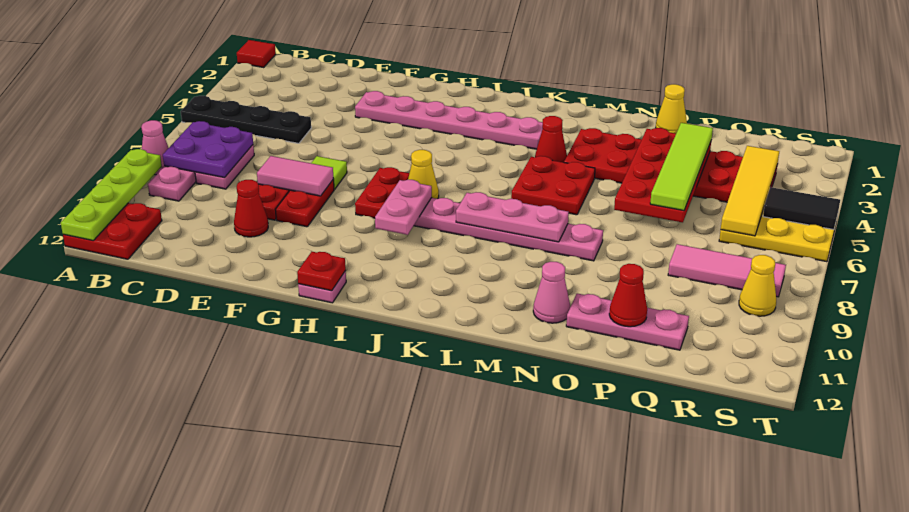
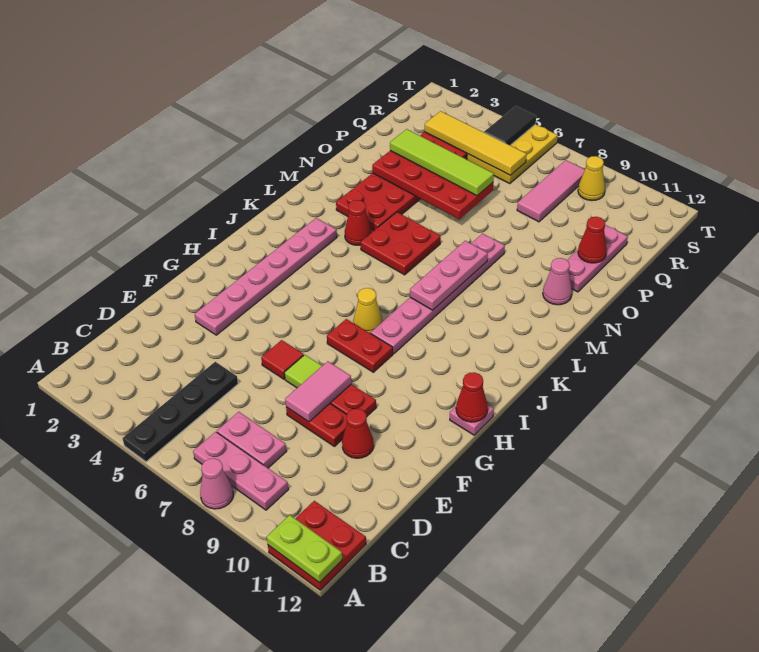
red 1x1 tile [237,40,276,67] -> red 1x1 tile moved to [261,340,304,379]
lime 1x4 plate [61,149,162,241] -> lime 1x2 plate [267,515,342,583]
purple 2x2 plate [163,121,253,178] -> none
red 1x1 plate [297,252,346,291] -> red 1x1 cone [456,372,488,422]
pink 1x2 plate [375,180,432,235] -> none
yellow 1x1 cone [656,84,687,133] -> none

